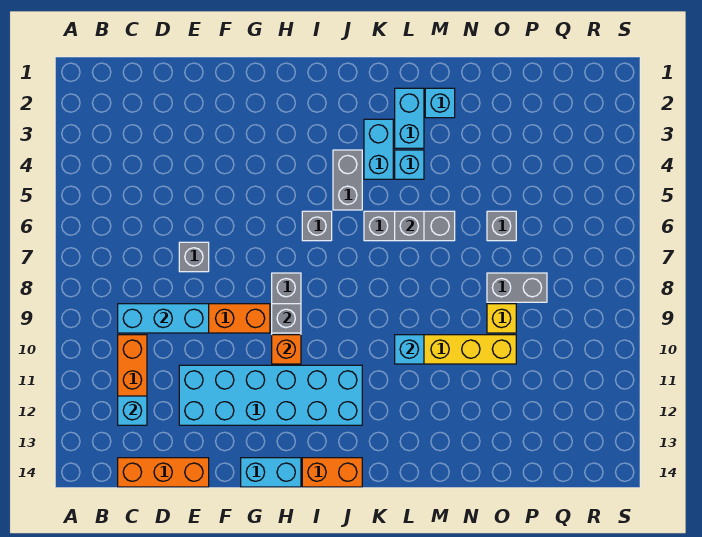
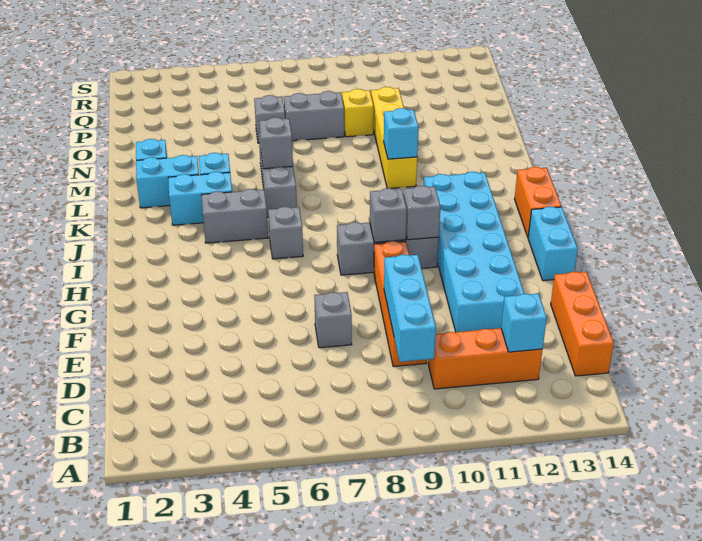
orange 1x1 brick [272,335,301,364] -> grey 1x1 brick [403,186,441,240]
grey 1x2 brick [487,273,547,302] -> grey 1x2 brick turned to [284,91,344,141]

